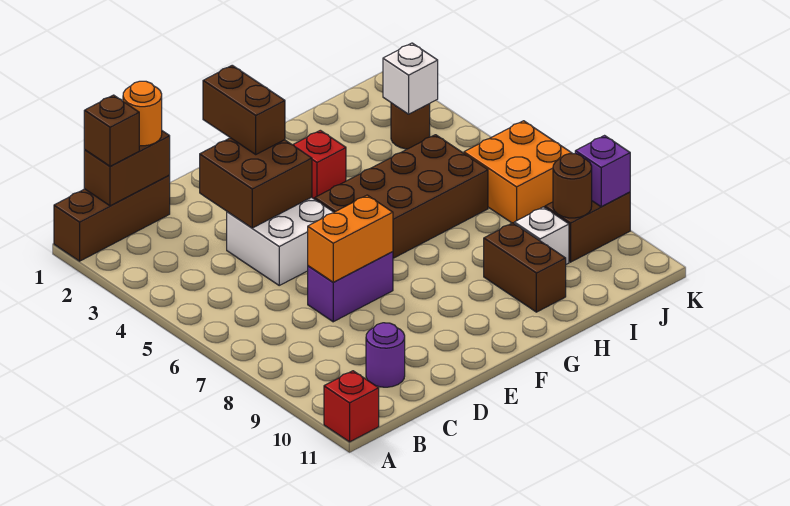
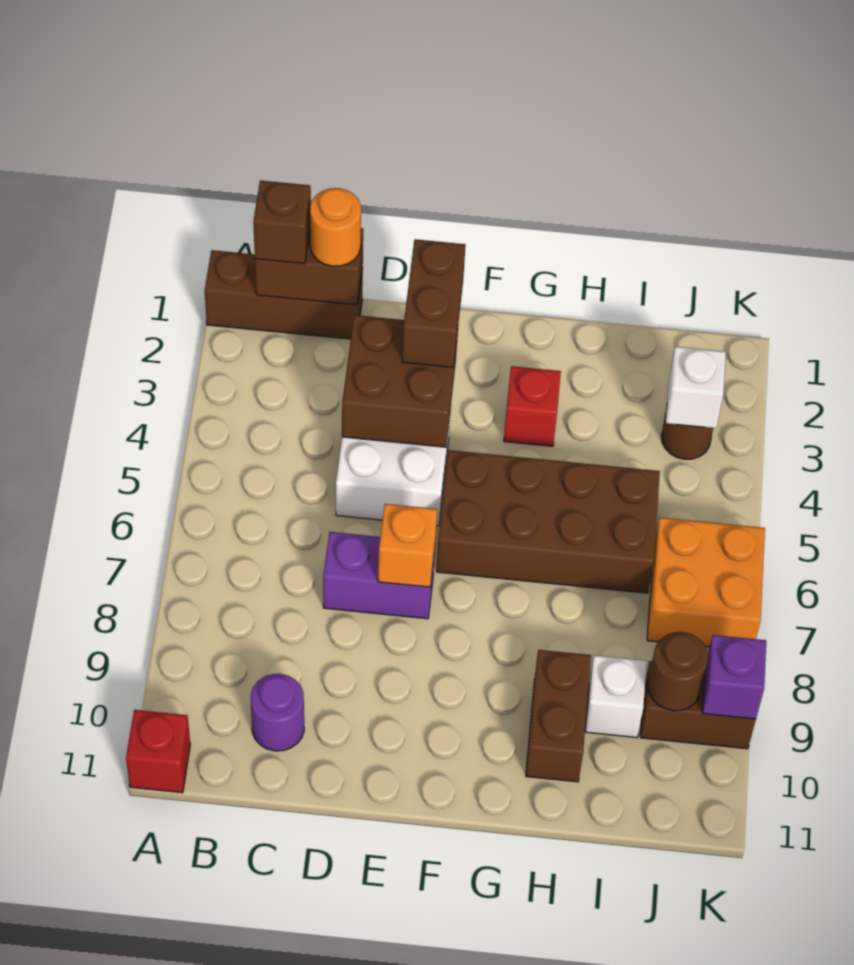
orange 1x2 brick [308,195,393,282] -> orange 1x1 brick [378,504,437,587]

